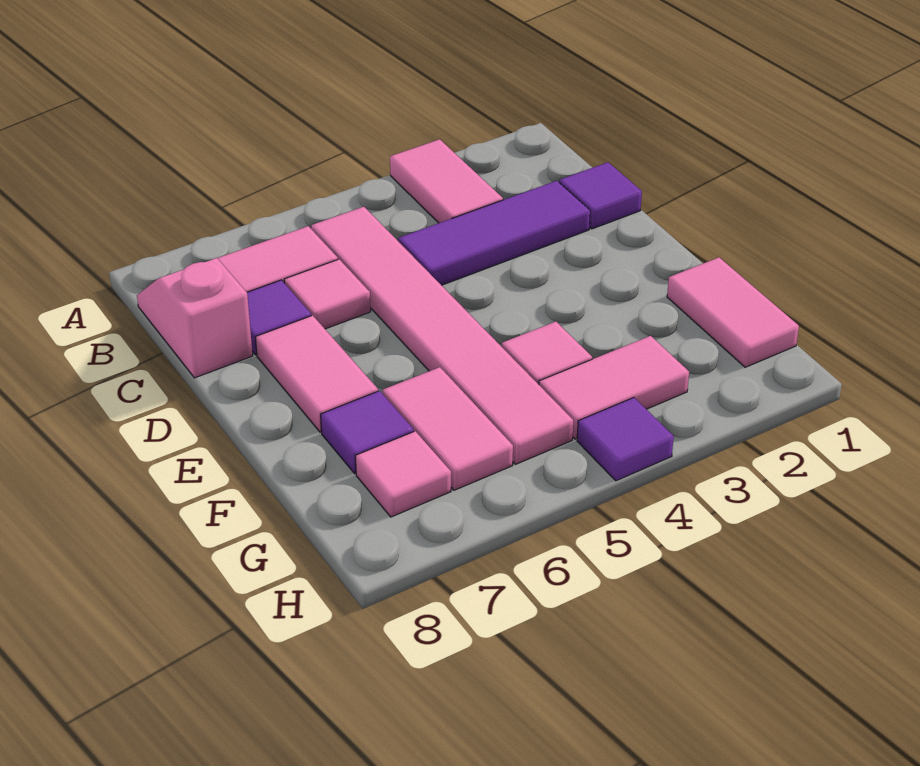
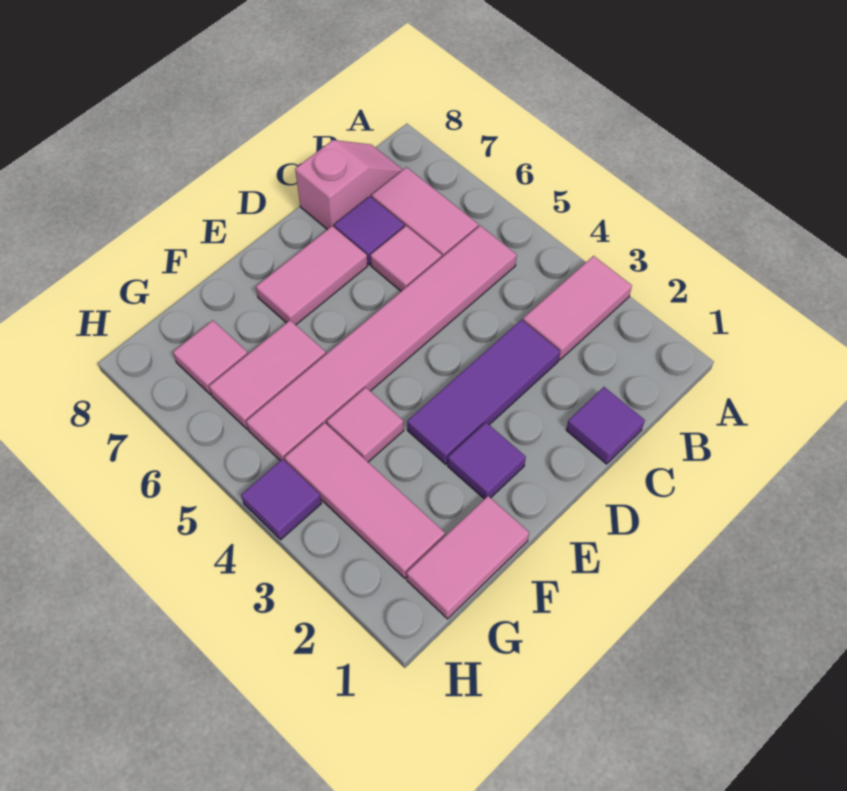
purple 1x3 tile [398,181,590,285] -> purple 1x3 tile turned to [407,320,560,464]
purple 1x1 tile [321,391,414,474] -> purple 1x1 tile moved to [448,423,526,499]
pink 1x2 tile [539,336,689,439] -> pink 1x3 tile [285,423,445,578]

